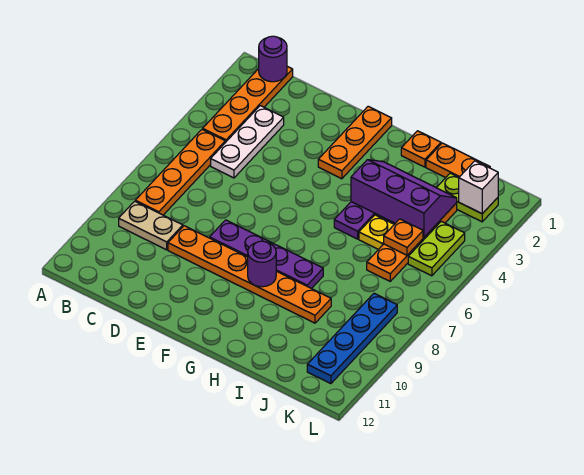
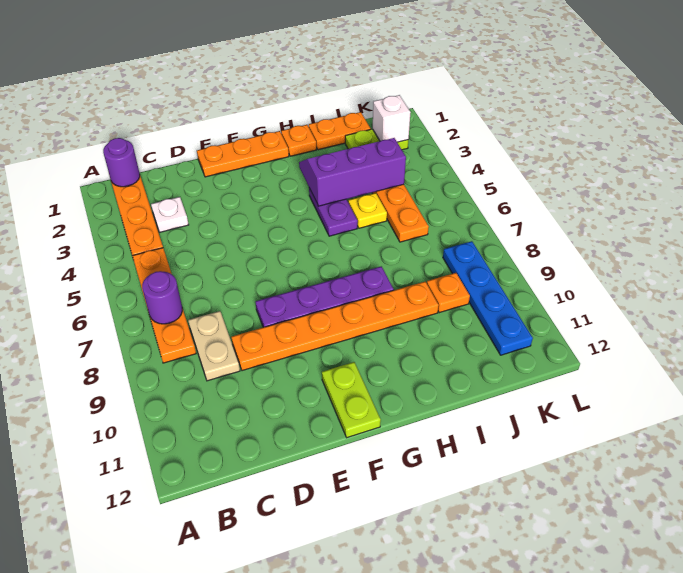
tan 1x2 plate [119,201,183,250] -> tan 1x2 plate turned to [188,311,240,381]
white 1x3 plate [211,106,284,178] -> white 1x1 plate [151,197,189,232]
orange 1x3 plate [318,106,392,179] -> orange 1x3 plate turned to [197,131,289,177]
purple 1x1 round brick [248,241,276,287] -> purple 1x1 round brick moved to [142,271,182,324]
orange 1x1 plate [384,219,423,255] -> orange 1x1 plate moved to [427,273,470,313]
lime 1x2 plate [408,221,465,276] -> lime 1x2 plate moved to [322,362,381,438]

